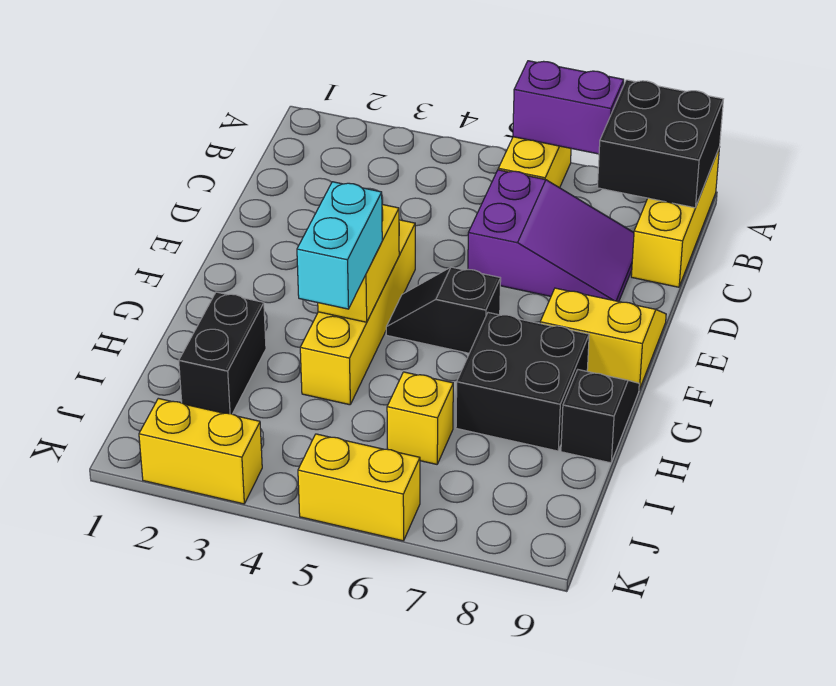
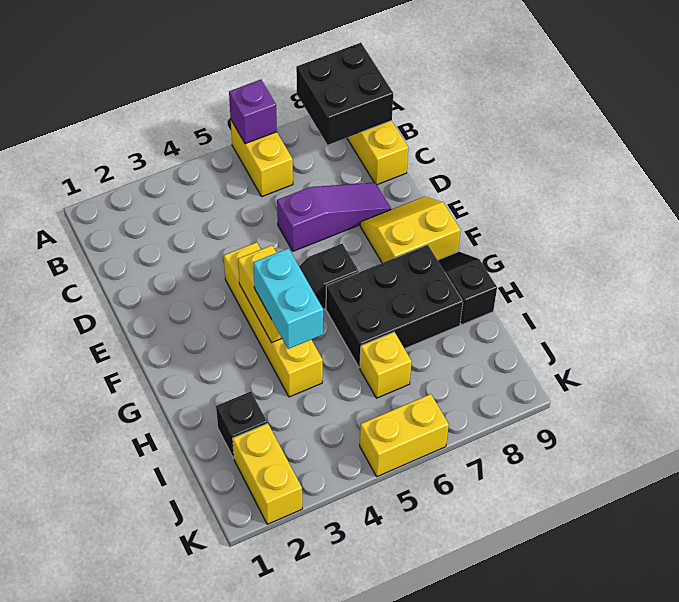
purple 1x2 brick [513,61,624,154] -> purple 1x1 brick [229,80,277,144]
purple 2x3 slope [468,170,634,302] -> purple 1x3 slope [277,182,391,251]
black 2x2 brick [456,313,589,451] -> black 2x3 brick [326,245,463,368]
black 1x2 brick [179,292,266,414] -> black 1x1 brick [216,392,267,458]
yellow 1x2 brick [139,398,262,504] -> yellow 1x2 brick turned to [233,423,302,524]

